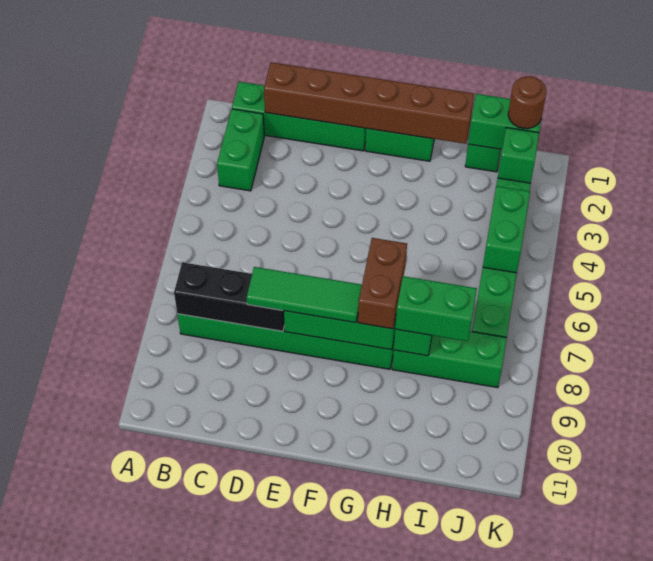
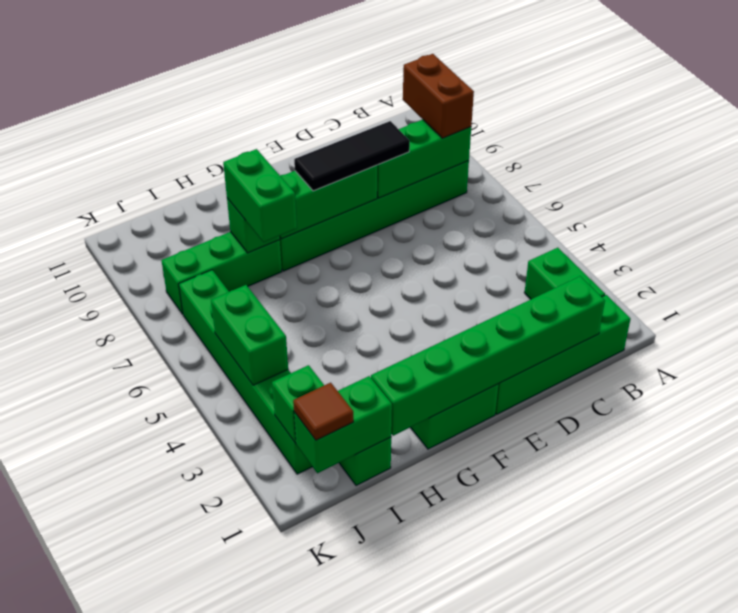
black 1x3 brick [174,262,285,331] -> green 1x3 brick [377,120,471,198]
brown 1x6 brick [264,62,474,144] -> green 1x6 brick [371,276,605,436]
green 1x3 tile [246,267,362,323] -> black 1x3 tile [294,121,410,191]
brown 1x2 brick [358,238,407,329] -> brown 1x2 brick moved to [403,54,474,138]
green 1x2 brick [395,276,477,341] -> green 1x2 brick turned to [223,149,297,242]
brown 1x1 round brick [508,76,546,129] -> brown 1x1 tile [293,383,353,440]

